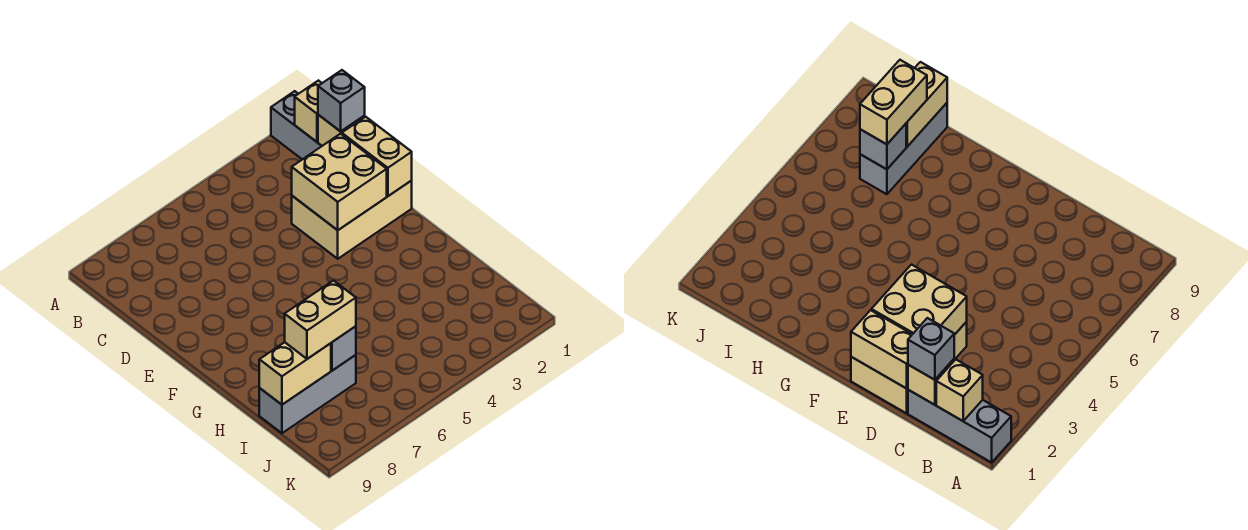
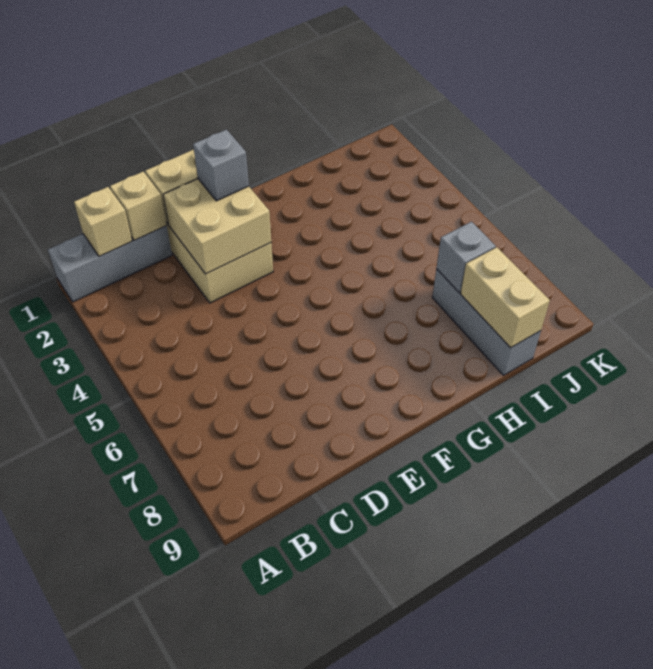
grey 1x1 brick [318,70,365,131] -> grey 1x1 brick moved to [193,130,249,201]
tan 1x2 brick [285,281,356,359] -> none

